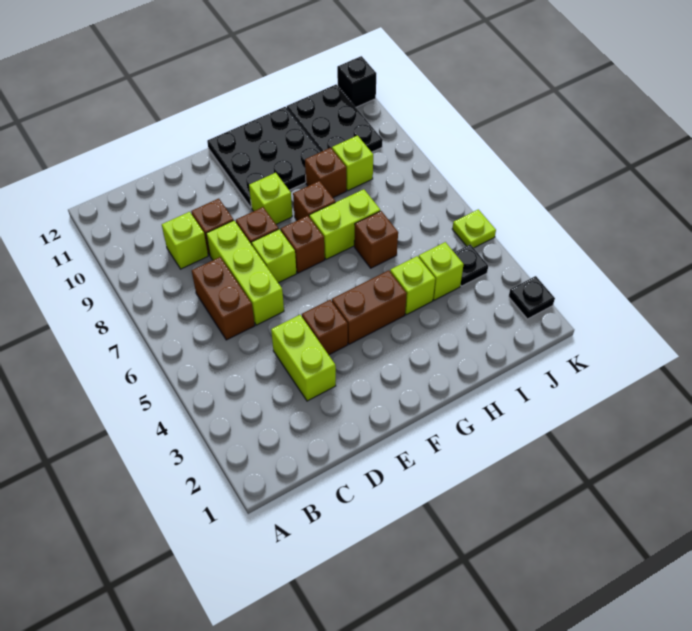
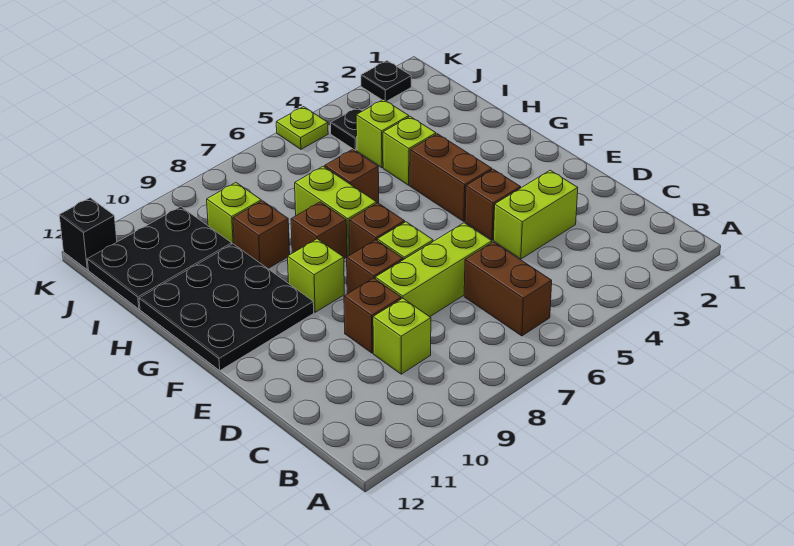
brown 1x2 brick [192,257,255,340] -> brown 1x2 brick turned to [464,242,552,336]

